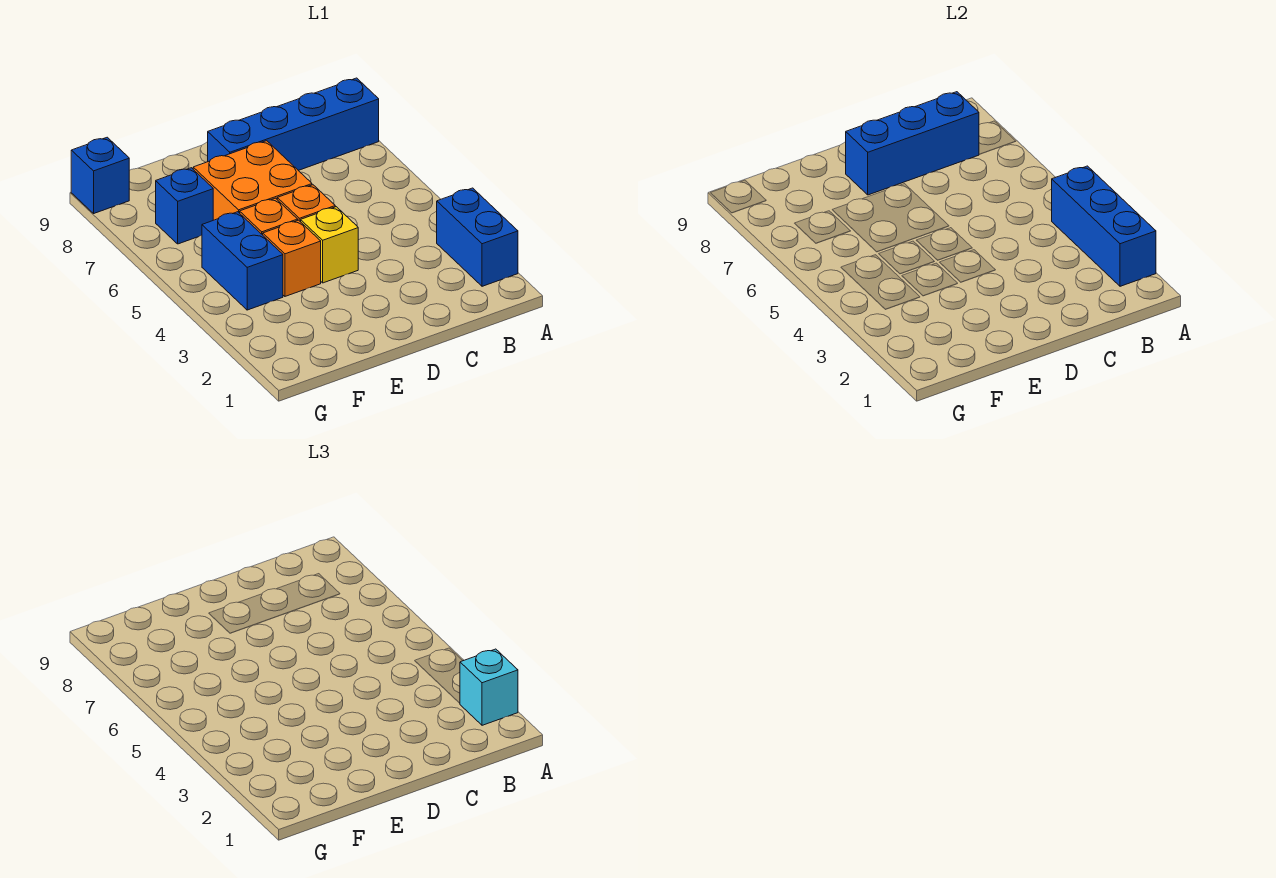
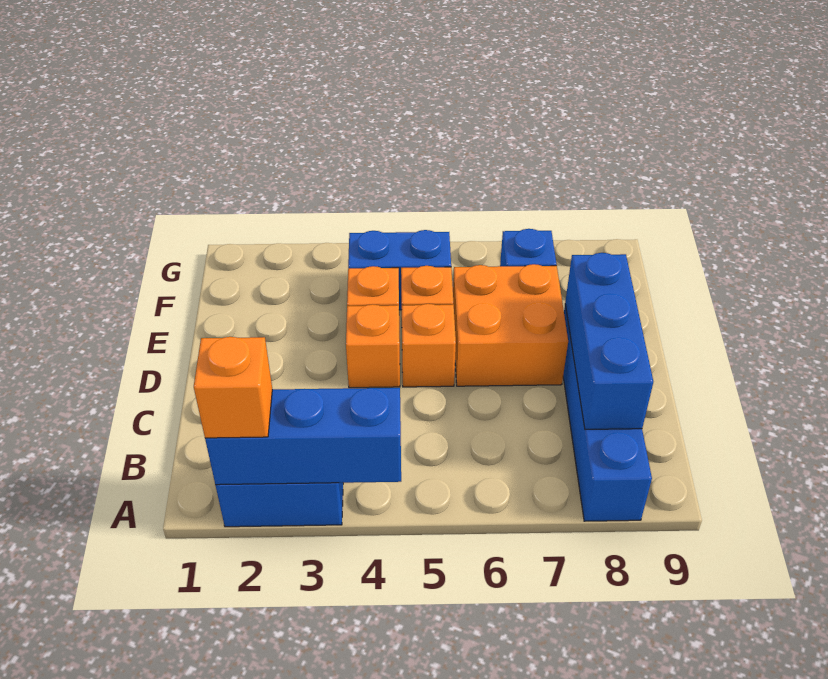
cyan 1x1 brick [460,649,518,725] -> orange 1x1 brick [194,337,272,438]
yellow 1x1 brick [301,207,358,283] -> orange 1x1 brick [346,304,400,388]
blue 1x1 brick [71,137,129,213] -> none

